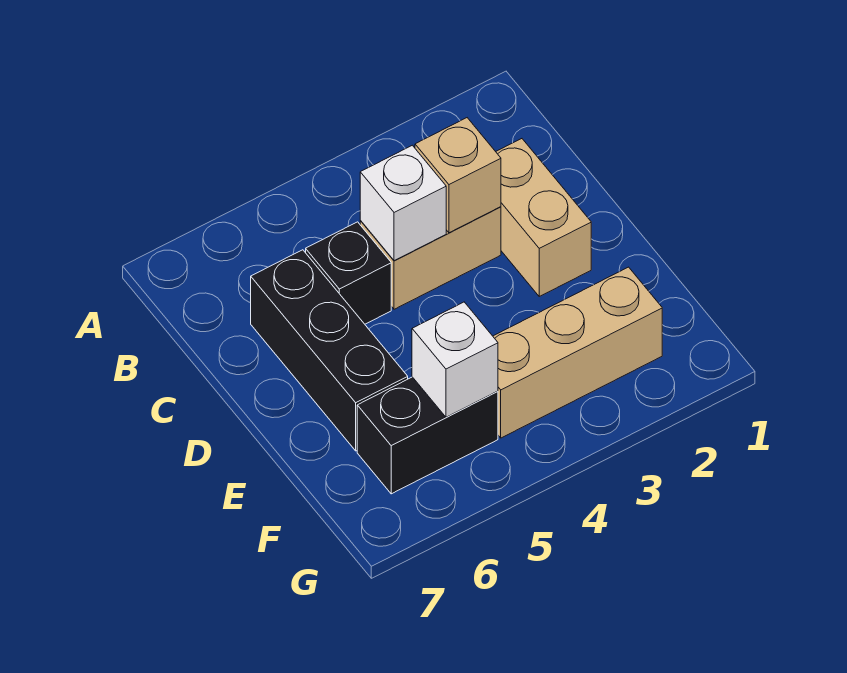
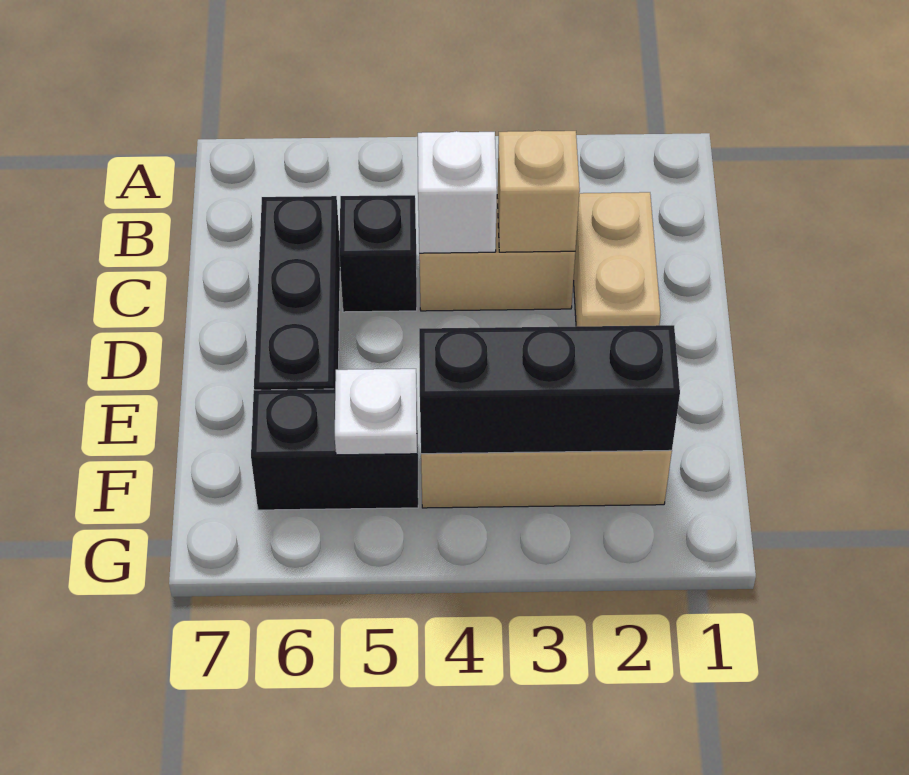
none -> black 1x3 brick [419,325,680,454]
white 1x1 brick [412,302,498,417] -> white 1x1 plate [335,369,417,455]

